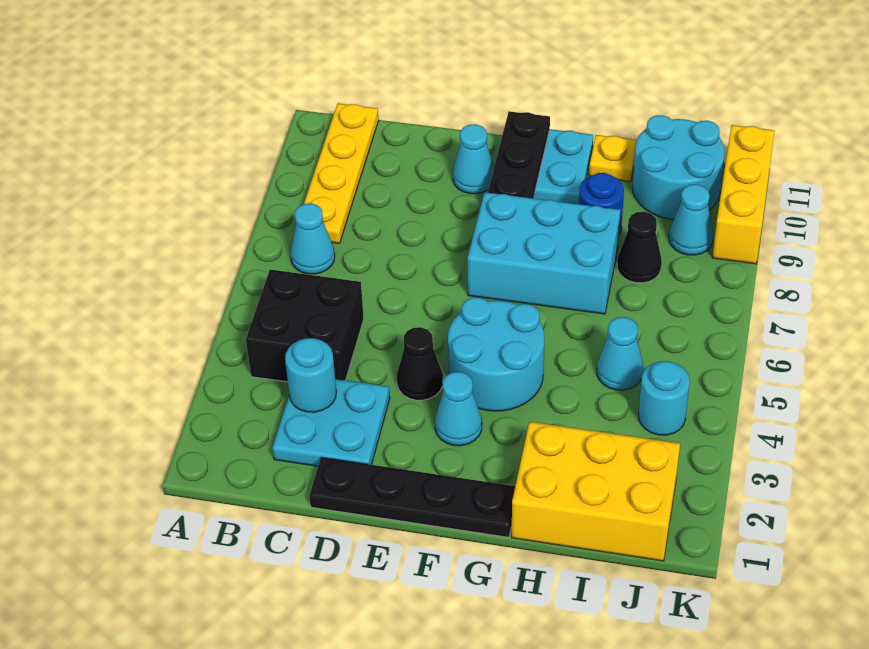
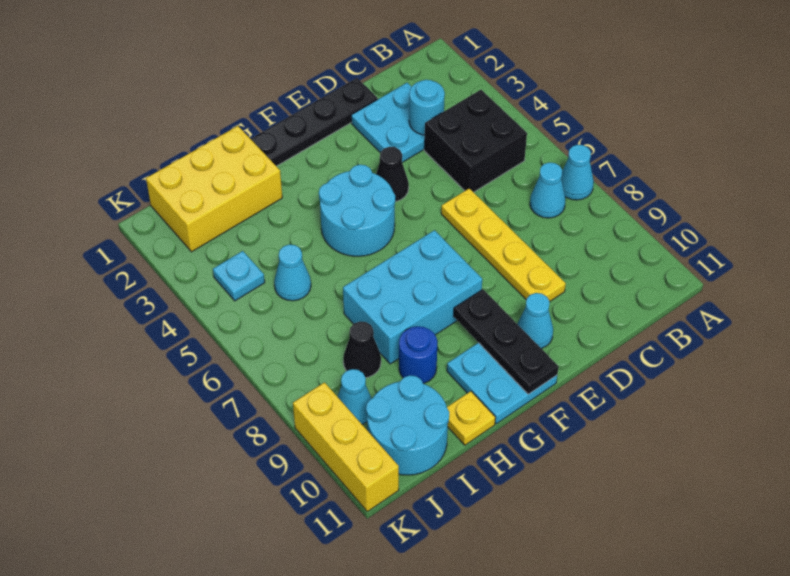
yellow 1x4 plate [304,103,379,243] -> yellow 1x4 plate moved to [441,188,566,301]
cyan 1x1 cone [435,372,482,446] -> cyan 1x1 cone moved to [561,145,594,200]
cyan 1x1 round brick [639,361,690,435] -> cyan 1x1 plate [213,251,265,301]

